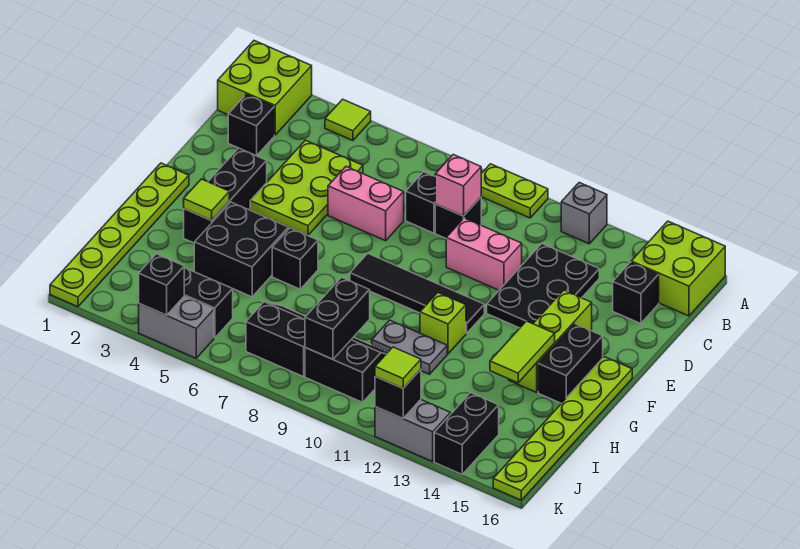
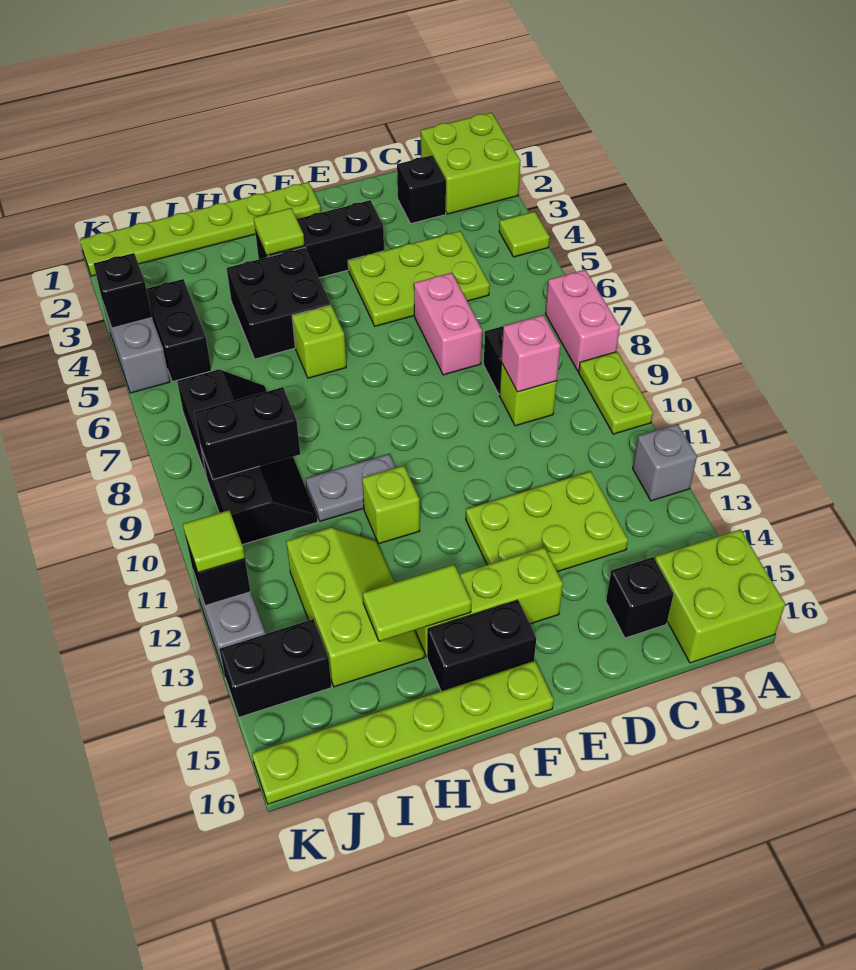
black 1x1 brick [435,197,481,238] -> lime 1x1 brick [499,363,557,426]
black 2x3 plate [487,244,599,328] -> lime 2x3 plate [466,471,628,572]
pink 1x2 brick [446,218,522,290] -> pink 1x2 brick moved to [546,270,620,371]
black 1x4 tile [350,254,484,333] -> none
black 1x1 brick [272,228,318,289] -> lime 1x1 brick [292,305,346,378]
grey 1x2 plate [372,320,447,374] -> grey 1x2 plate turned to [306,454,396,521]
none -> lime 2x3 slope [286,528,424,687]

